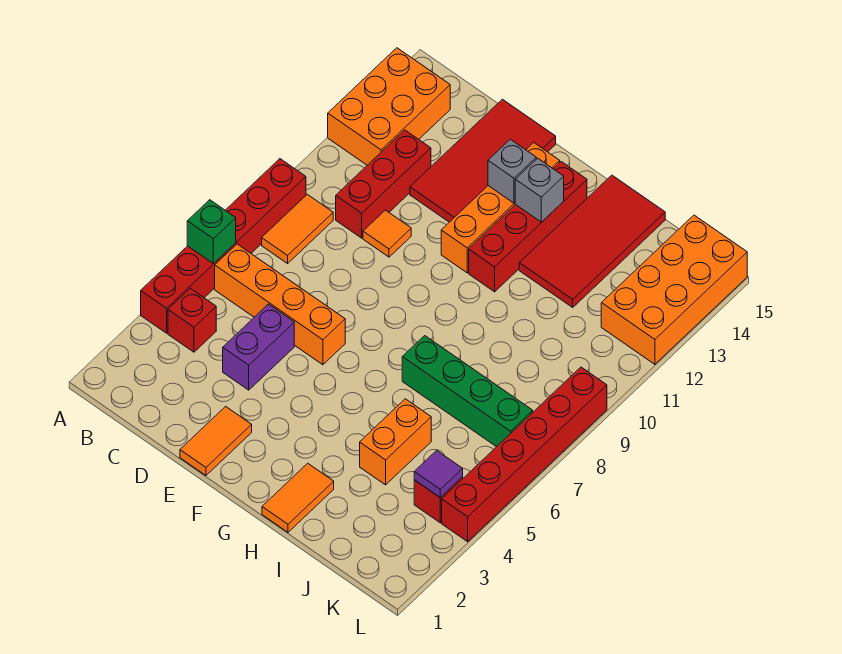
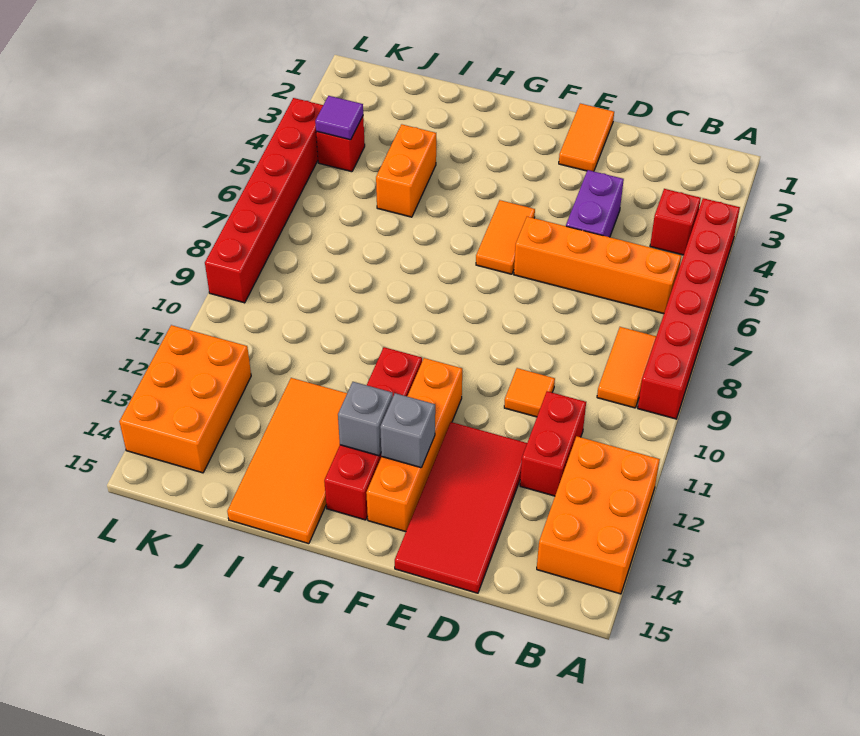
green 1x1 brick [187,200,236,264] -> none
red 1x3 brick [336,130,431,238] -> red 1x2 brick [520,391,586,496]
orange 1x2 tile [262,463,334,532] -> orange 1x2 tile moved to [476,200,535,274]
green 1x4 brick [402,336,533,447] -> none
red 2x4 tile [519,175,665,307] -> orange 2x4 tile [227,378,347,544]
orange 2x4 brick [601,215,747,364] -> orange 2x3 brick [119,325,251,473]

